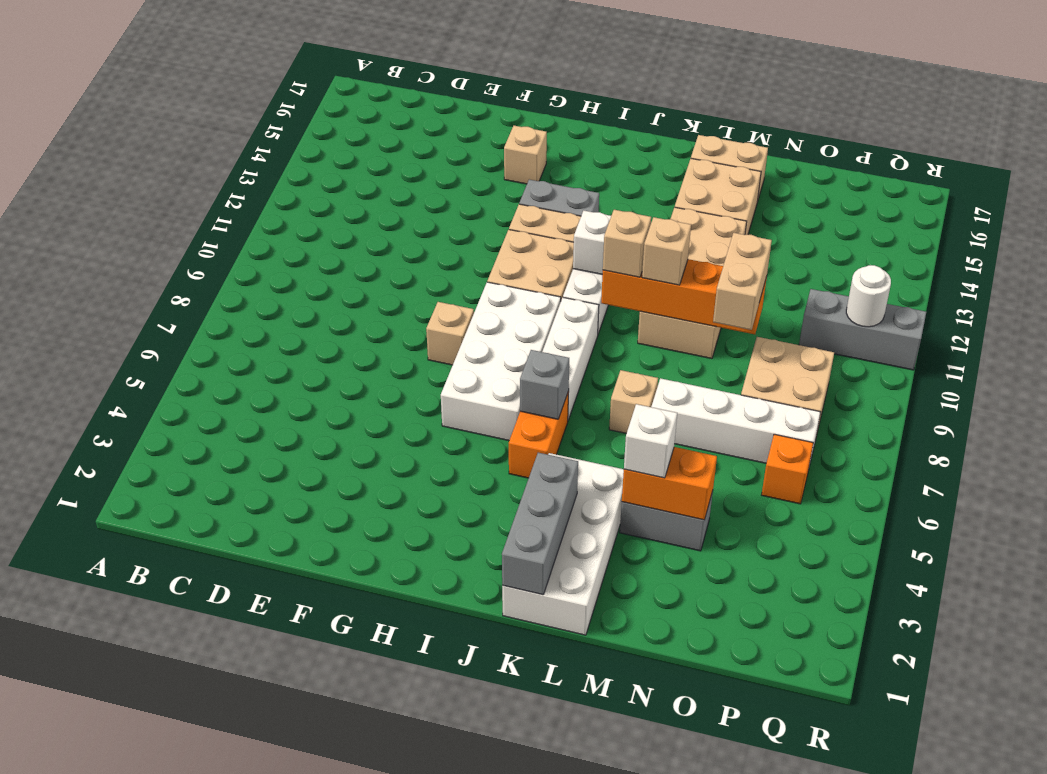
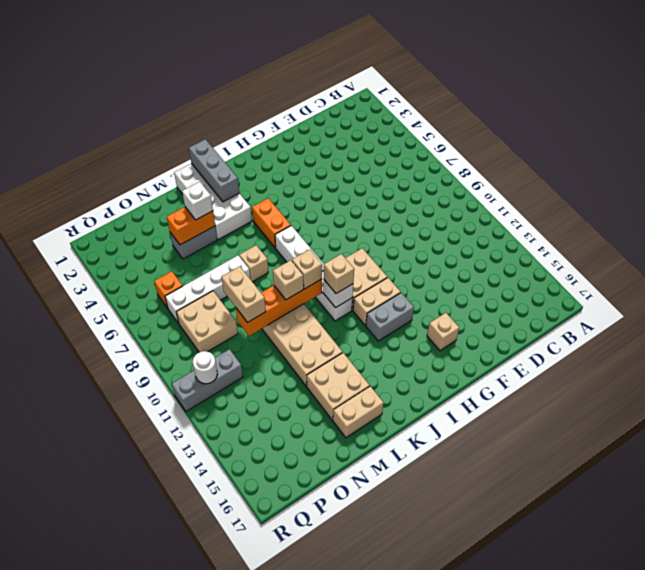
tan 1x1 brick [426,302,474,365] -> tan 1x1 brick moved to [324,254,354,293]
white 2x4 brick [441,282,561,441] -> none
grey 1x1 brick [520,350,569,419] -> none

